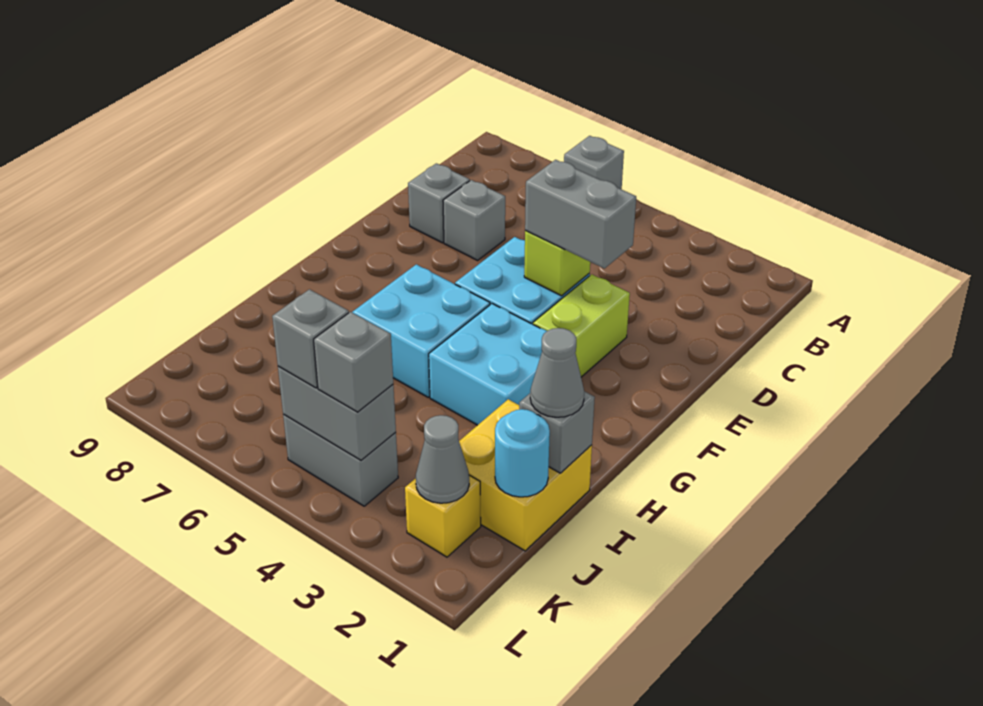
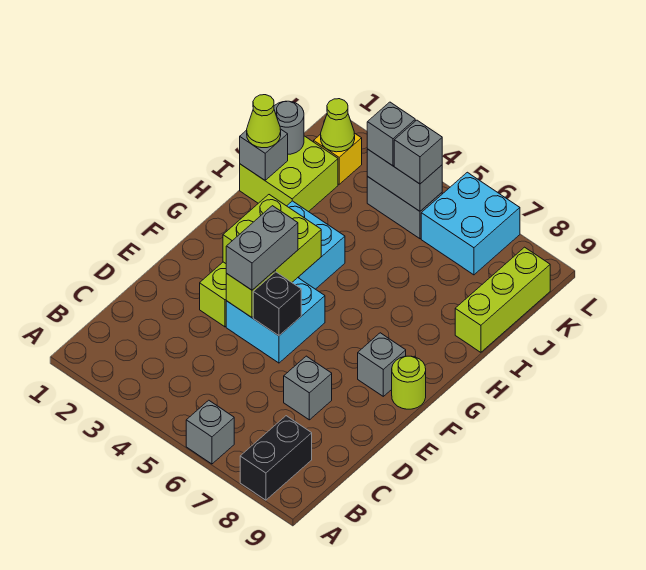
none -> black 1x2 brick [240,416,312,500]
grey 1x1 brick [408,163,470,243] -> grey 1x1 brick moved to [358,333,406,396]
grey 1x2 brick [525,160,636,269] -> grey 1x2 brick turned to [226,206,298,290]
none -> black 1x1 brick [253,272,301,336]
none -> lime 2x2 brick [223,195,321,282]
none -> lime 1x1 round brick [392,356,426,409]
cyan 2x2 brick [352,264,490,397] -> cyan 2x2 brick moved to [421,172,520,275]
yellow 2x2 brick [459,399,592,551] -> lime 2x2 brick [240,136,338,212]
grey 1x1 cone [530,328,584,417] -> lime 1x1 cone [247,95,281,148]
none -> lime 1x3 brick [455,247,550,352]
cyan 1x1 round brick [495,409,550,497] -> grey 1x1 round brick [274,101,304,154]
grey 1x1 cone [416,415,469,503] -> lime 1x1 cone [321,99,355,152]

